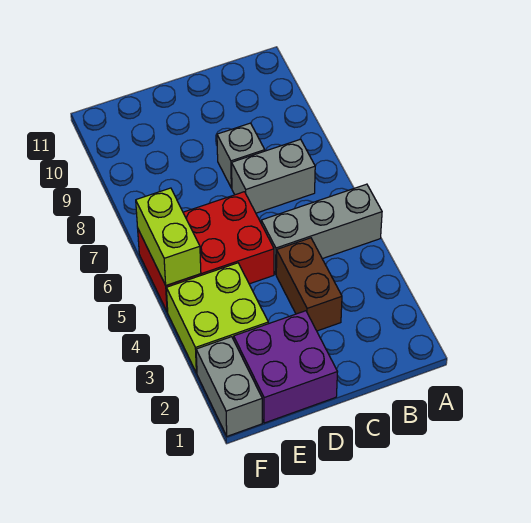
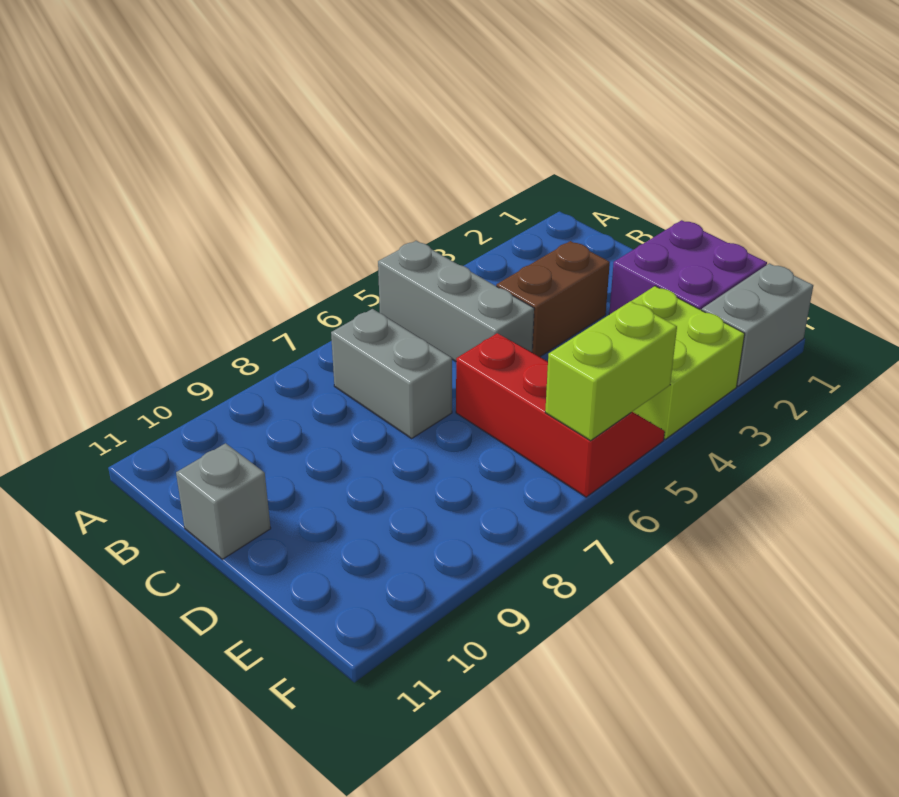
grey 1x1 brick [217,123,265,188] -> grey 1x1 brick moved to [176,443,271,559]
red 2x3 brick [138,192,274,312] -> red 2x3 slope [456,333,665,497]

